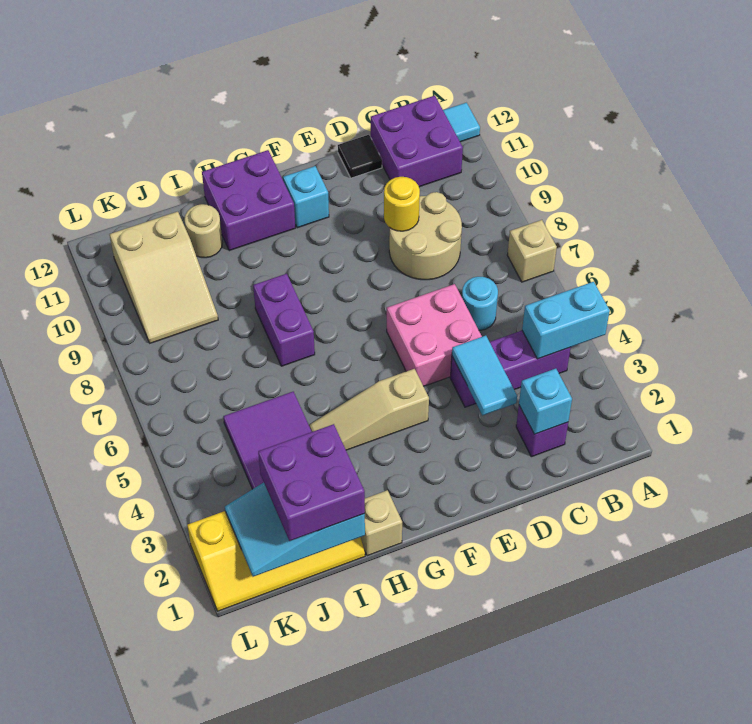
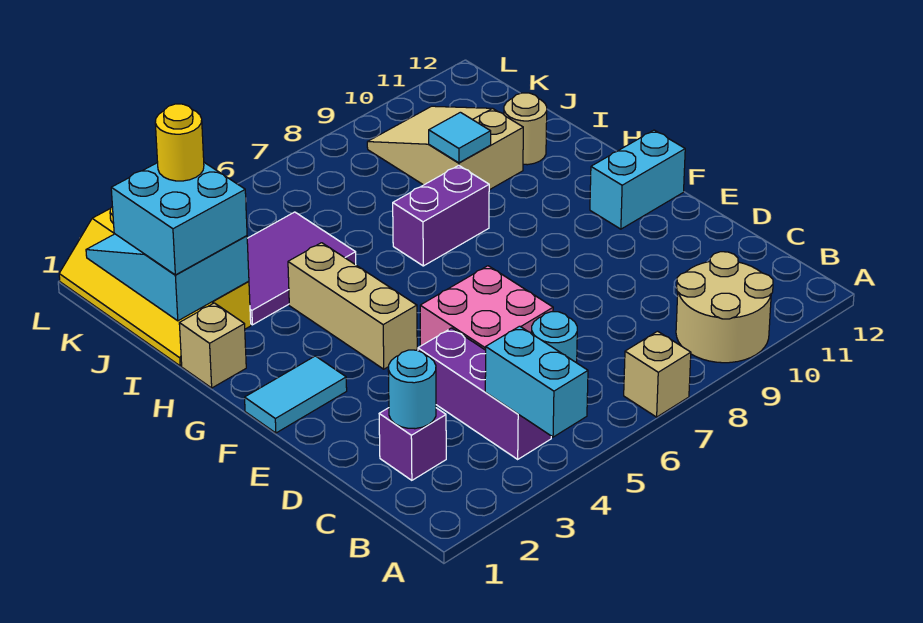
cyan 1x1 tile [443,103,480,142] -> cyan 1x1 tile moved to [429,112,491,163]
purple 2x2 brick [371,96,463,187] -> none
cyan 1x1 brick [519,369,572,434] -> cyan 1x1 round brick [388,350,436,429]
tan 2x2 round brick [389,192,462,280] -> tan 2x2 round brick moved to [676,252,773,363]
cyan 1x2 tile [452,336,517,416] -> cyan 1x2 tile moved to [245,356,347,433]
yellow 1x1 round brick [384,177,420,231] -> yellow 1x1 round brick moved to [155,104,204,181]
black 1x1 tile [338,135,382,178] -> none
tan 1x3 slope [309,369,429,450] -> tan 1x3 brick [288,243,417,369]
cyan 1x1 brick [283,166,329,228] -> cyan 1x2 brick [590,130,685,229]
purple 2x2 brick [202,150,295,251] -> none
purple 2x2 brick [258,424,365,541] -> cyan 2x2 brick [111,163,247,275]
tan 2x3 slope [110,212,218,343] -> tan 2x3 slope turned to [367,106,523,190]

